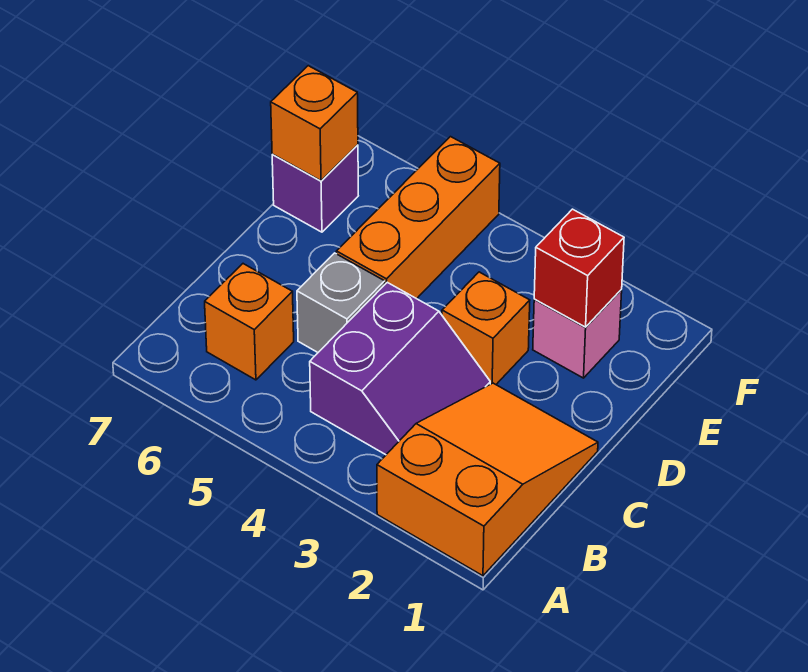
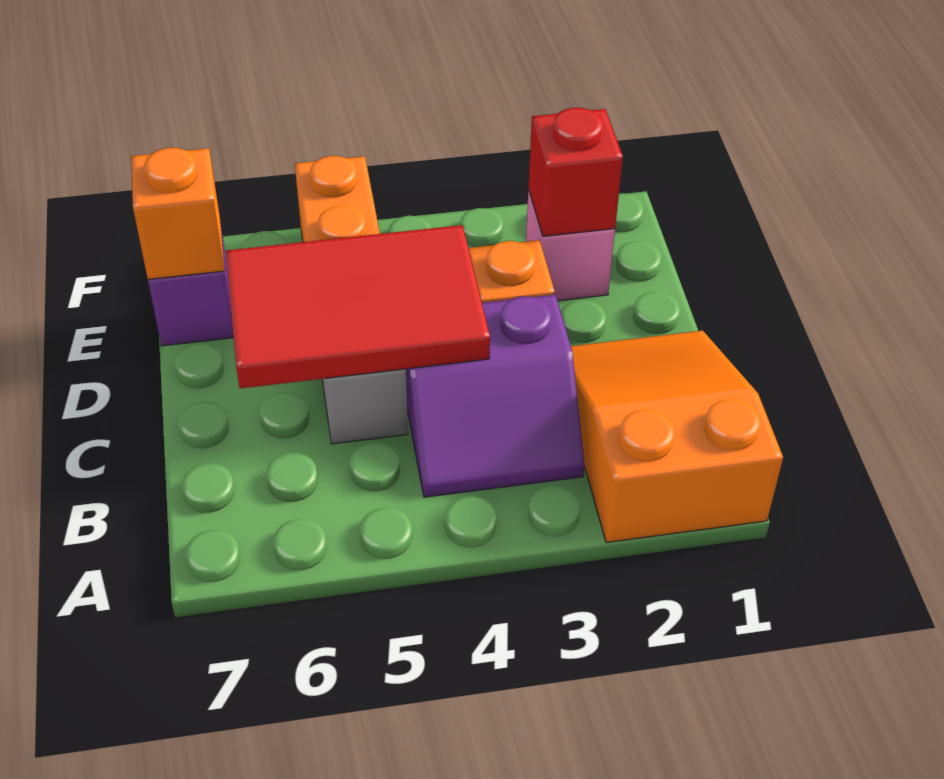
purple 2x2 slope [310,282,490,455] -> purple 2x2 slope turned to [406,295,585,497]
orange 1x1 brick [205,264,294,380] -> none
none -> red 2x3 tile [226,225,490,388]

